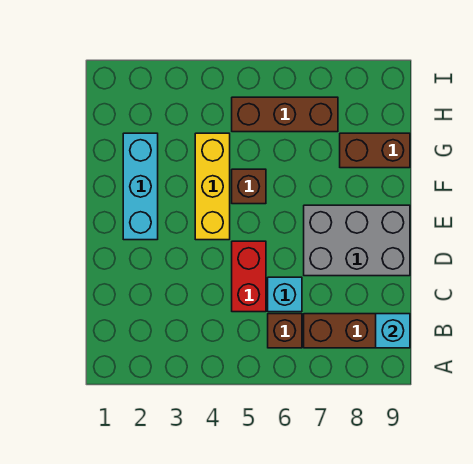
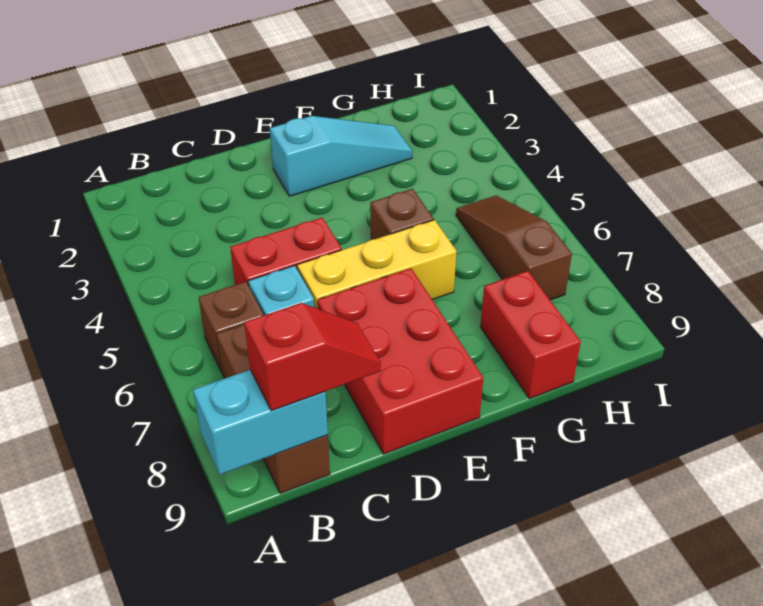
cyan 1x1 brick [376,314,410,348] -> cyan 1x2 brick [193,370,328,475]
none -> red 1x2 slope [244,303,381,411]
grey 2x3 brick [304,205,410,276] -> red 2x3 brick [317,268,483,454]
cyan 1x3 brick [123,133,158,240] -> cyan 1x3 slope [270,116,412,196]
yellow 1x3 brick [195,133,230,240] -> yellow 1x3 brick moved to [297,220,456,309]
brown 1x2 brick [340,133,410,168] -> red 1x2 brick [480,271,581,399]
brown 1x3 brick [232,97,338,132] -> brown 1x3 slope [456,196,572,300]

